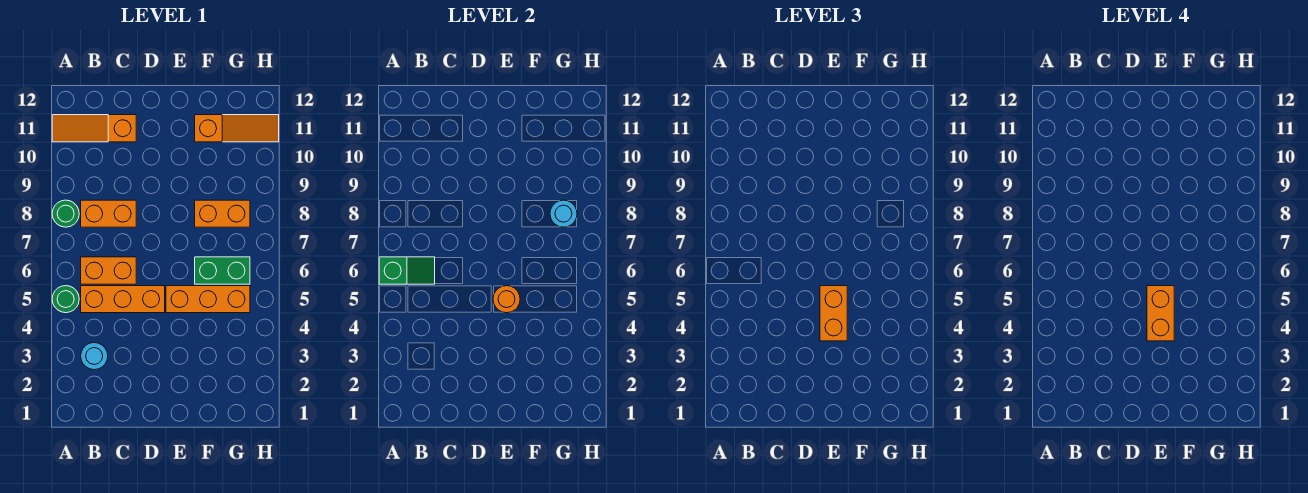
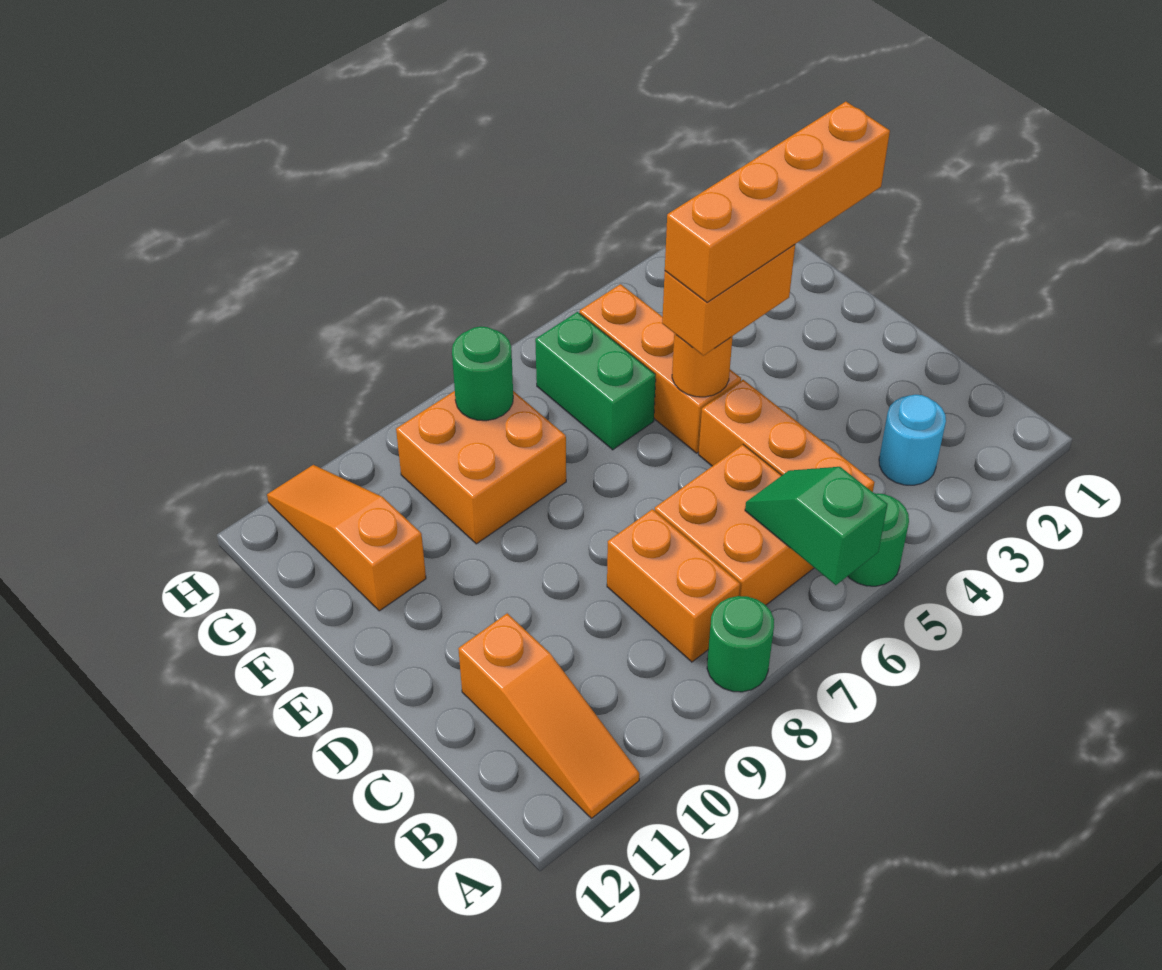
orange 1x2 brick [81,257,136,284] -> orange 2x2 brick [655,445,814,605]
orange 1x2 brick [1147,286,1174,341] -> orange 1x4 brick [665,102,890,302]
orange 1x2 brick [195,200,250,227] -> orange 2x2 brick [396,391,566,544]
cyan 1x1 round brick [550,200,577,227] -> green 1x1 round brick [452,327,513,421]

